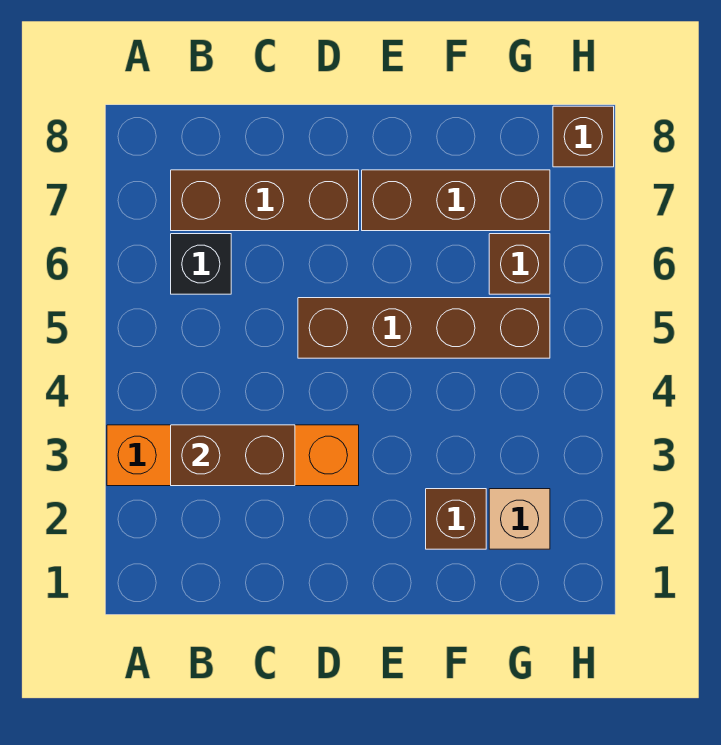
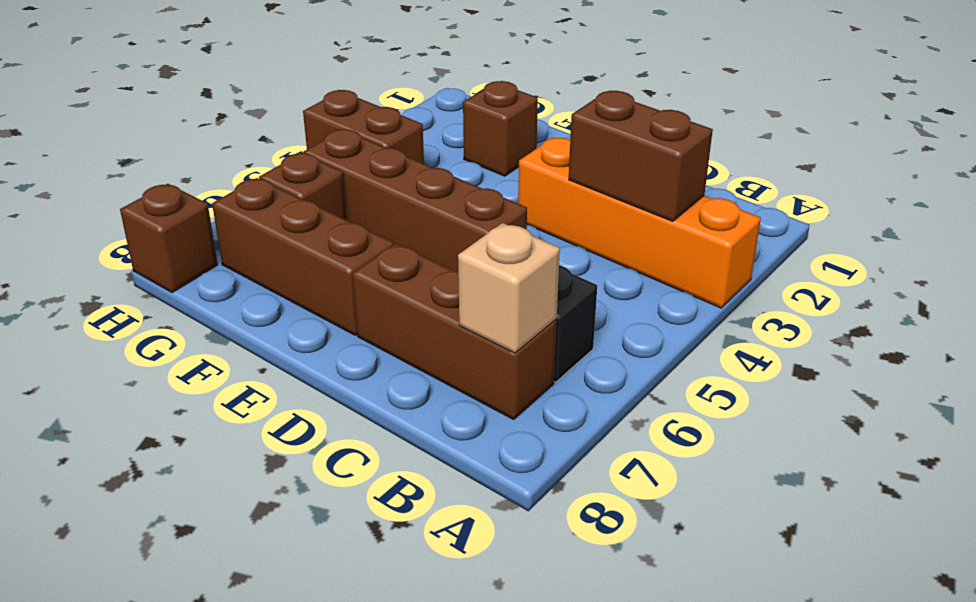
tan 1x1 brick [489,489,550,549] -> tan 1x1 brick moved to [458,223,560,353]
none -> brown 1x2 brick [303,90,424,164]

